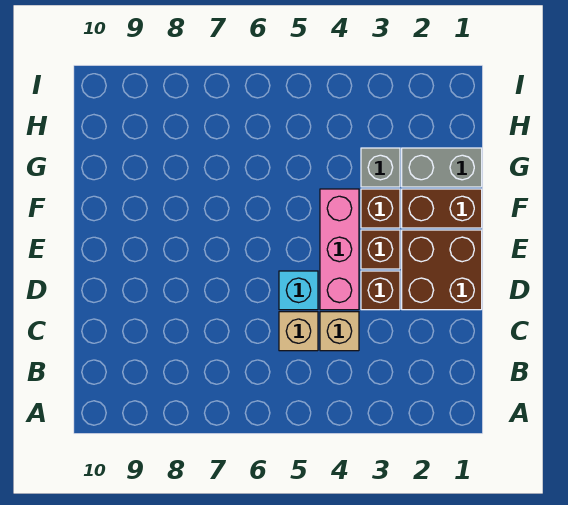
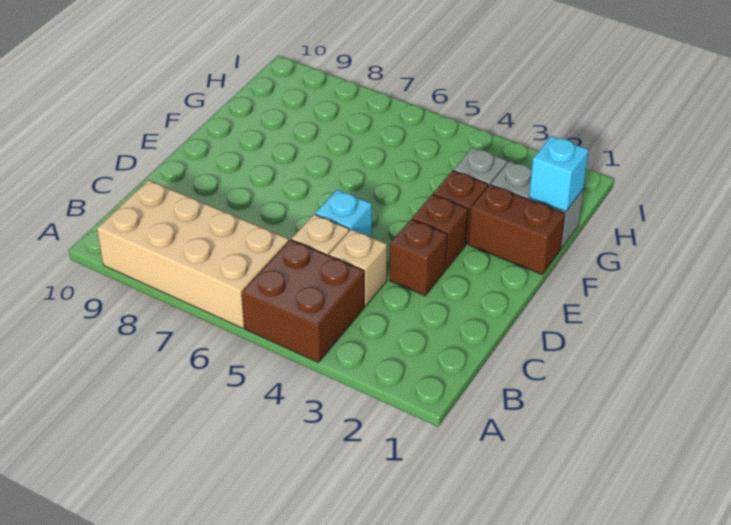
none -> tan 2x4 brick [97,180,289,328]
brown 2x2 brick [402,230,482,310] -> brown 2x2 brick moved to [242,240,364,363]
pink 1x3 brick [320,189,359,310] -> none
none -> cyan 1x1 brick [529,136,589,212]

